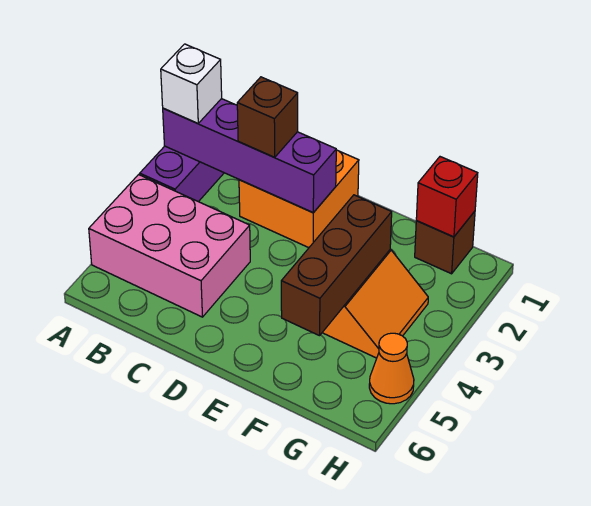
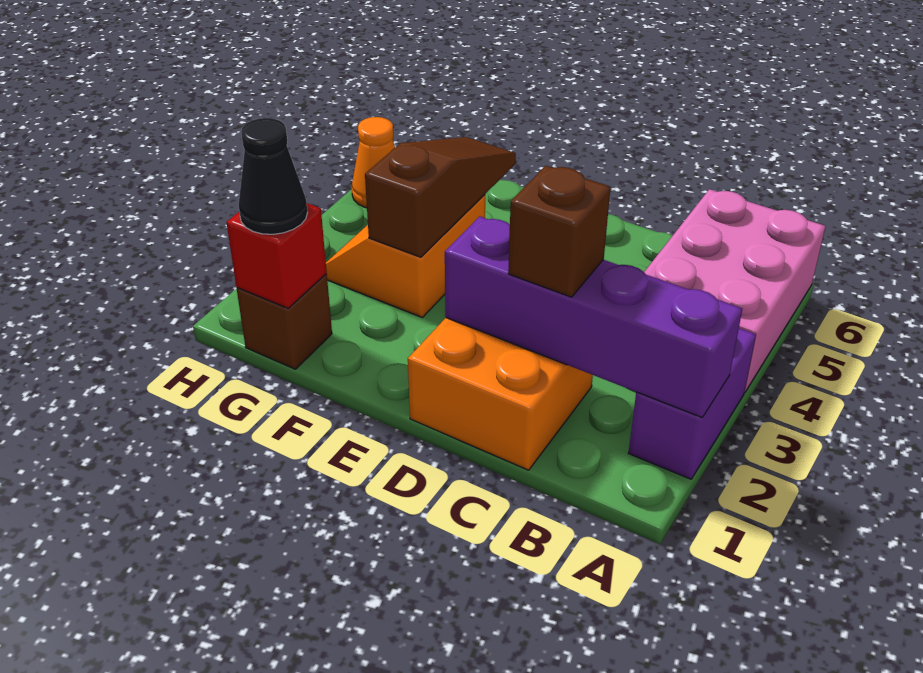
white 1x1 brick [161,44,222,123] -> none
pink 2x3 brick [89,175,250,317] -> pink 2x3 brick turned to [644,189,825,393]
brown 1x3 brick [281,195,392,336] -> brown 1x3 slope [365,137,516,257]
none -> black 1x1 cone [238,118,307,234]

